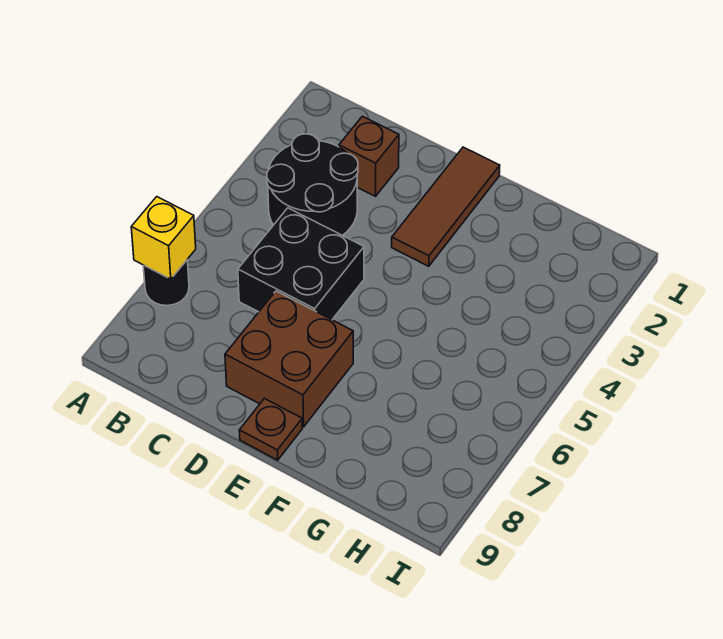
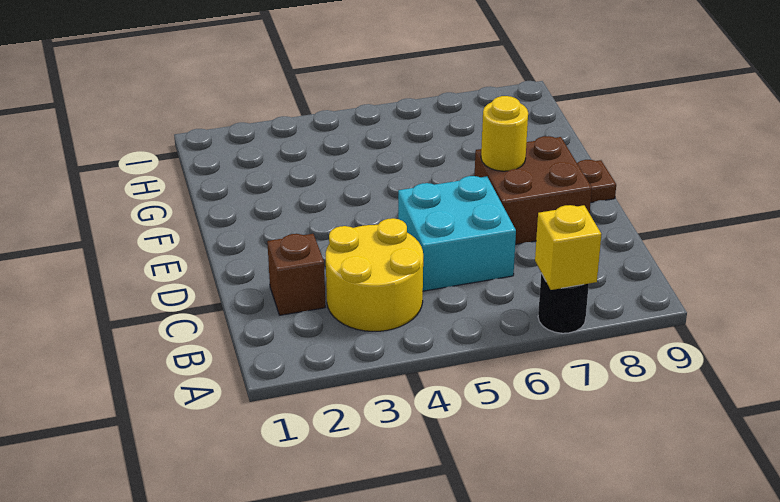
black 2x2 round brick [267,134,358,235] -> yellow 2x2 round brick [326,218,423,331]
black 2x2 brick [238,208,364,320] -> cyan 2x2 brick [398,176,516,291]
brown 1x3 tile [392,147,500,266] -> none
none -> yellow 1x1 round brick [481,96,528,171]

